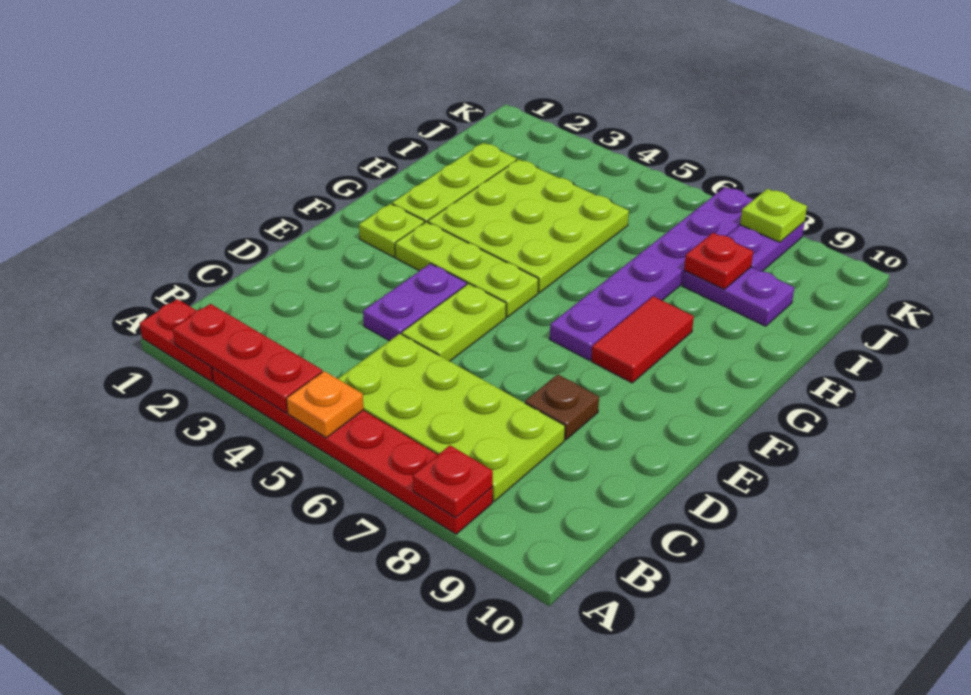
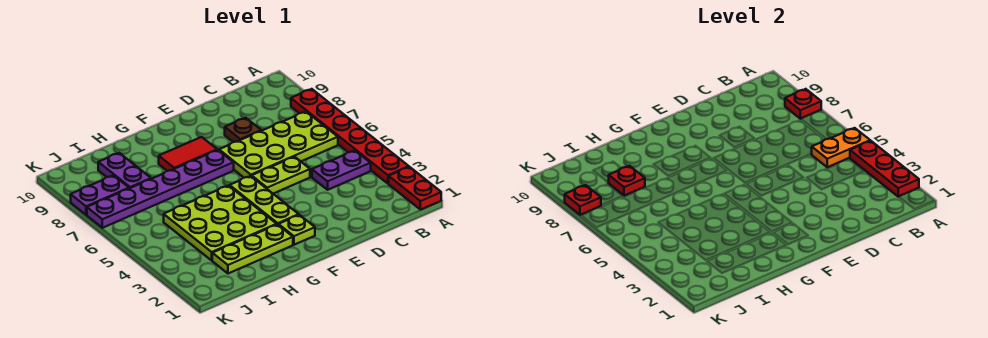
orange 1x1 plate [286,371,364,438] -> orange 1x2 plate [812,128,870,167]
lime 2x4 plate [338,334,565,501] -> lime 2x4 plate turned to [219,112,338,178]
purple 1x2 plate [363,264,467,341] -> purple 1x2 plate moved to [312,151,371,190]
lime 1x1 plate [740,189,807,242] -> red 1x1 plate [565,185,601,215]

